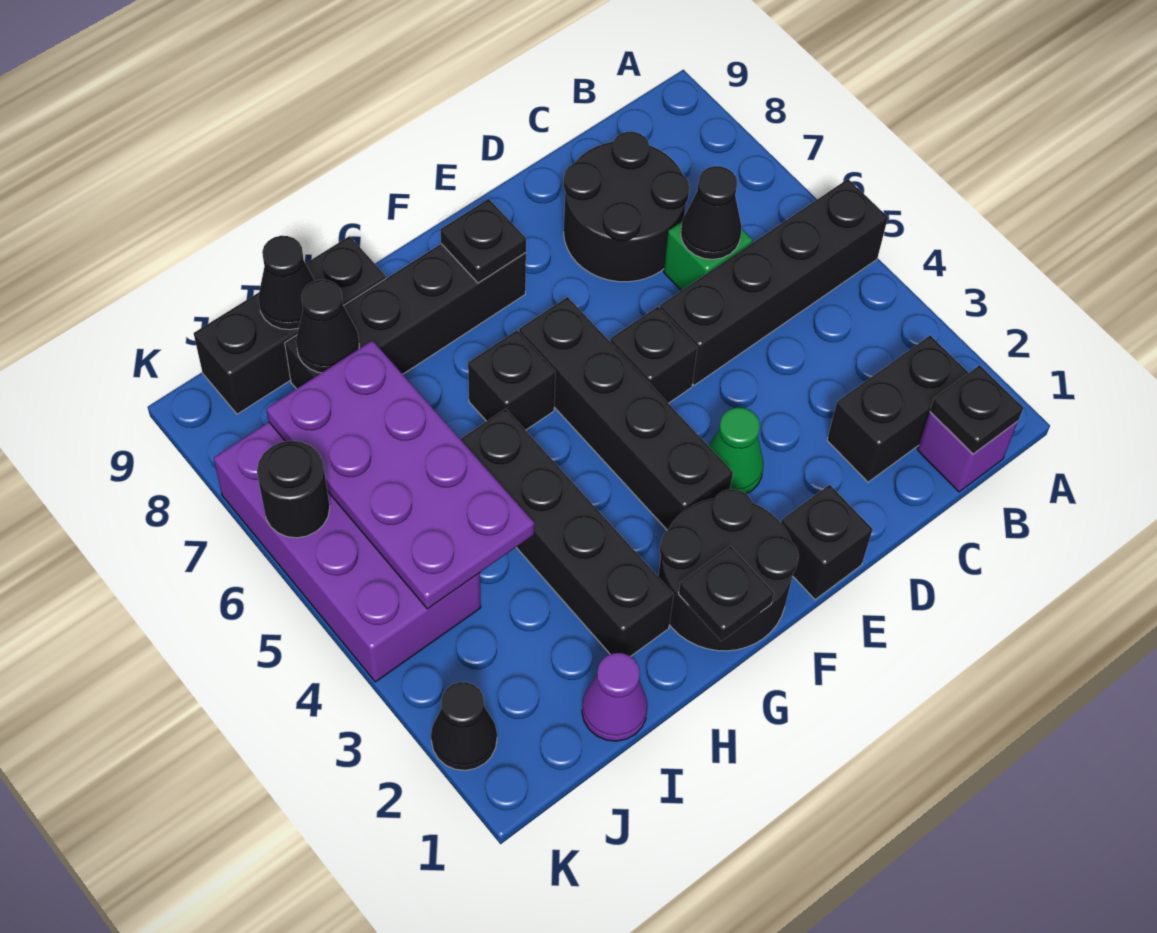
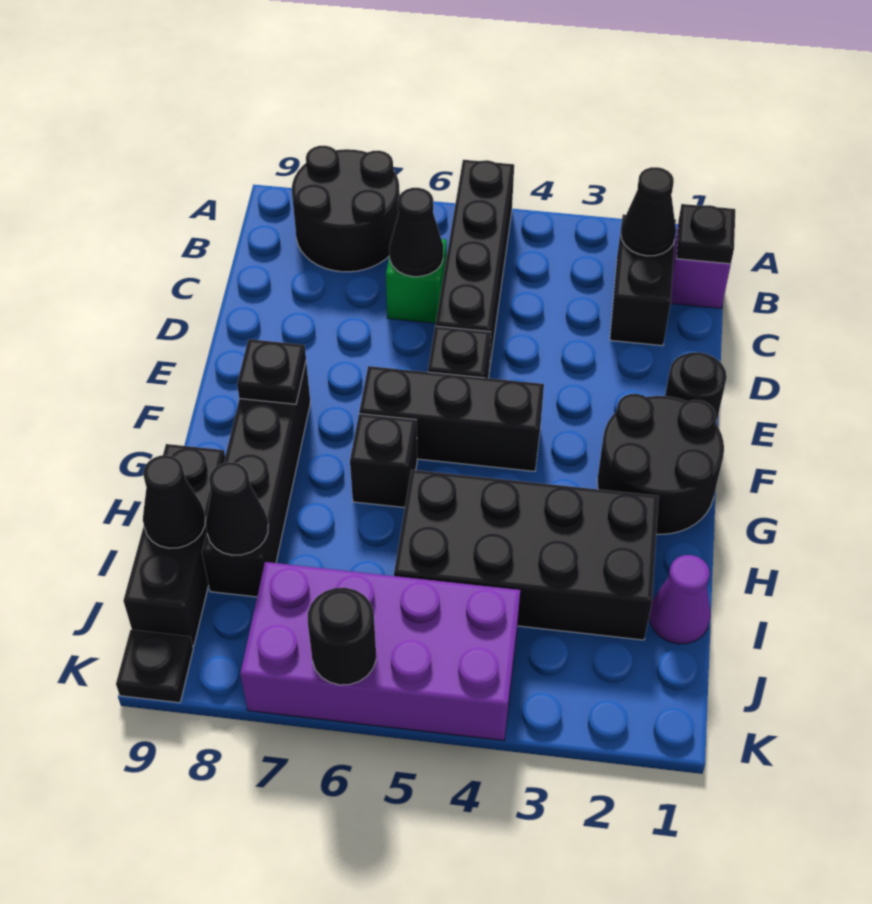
black 2x2 round brick [564,132,690,282] -> black 2x2 round brick moved to [292,146,400,272]
black 1x1 brick [781,485,873,600] -> black 1x1 round brick [665,352,727,423]
green 1x1 cone [709,407,764,494] -> none
black 1x4 brick [519,297,733,530] -> black 1x3 brick [359,366,544,471]
black 1x1 plate [679,546,774,641] -> black 1x1 plate moved to [116,630,193,703]
black 1x4 brick [461,409,674,657] -> black 2x4 brick [394,470,659,640]
purple 2x4 plate [266,340,534,609] -> none
black 1x1 cone [431,682,497,770] -> black 1x1 cone moved to [621,167,676,256]

